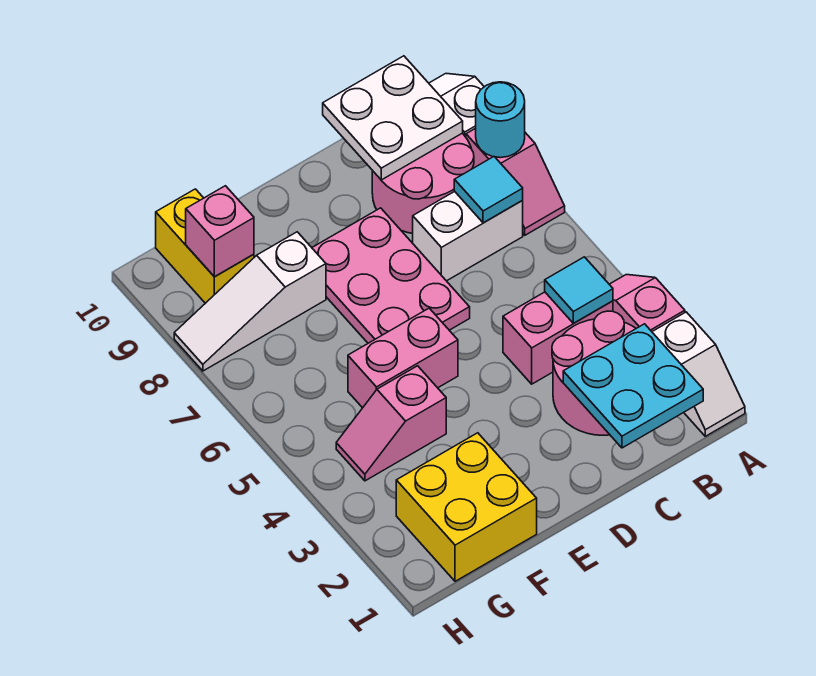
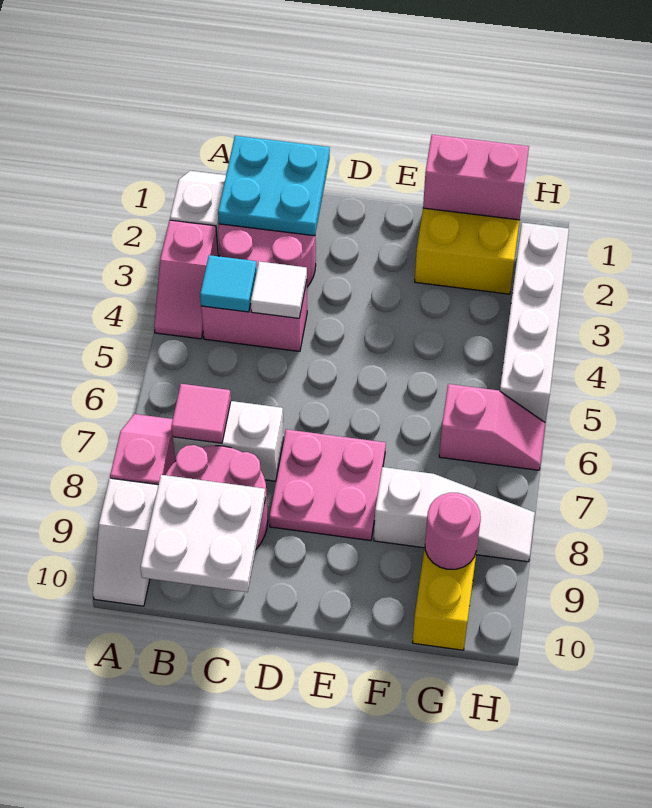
cyan 1x1 round brick [476,82,525,158] -> none
cyan 1x1 tile [454,157,523,223] -> pink 1x1 tile [171,384,231,443]
none -> white 1x1 tile [251,261,307,318]
pink 2x3 plate [312,208,470,343] -> pink 2x2 plate [269,429,386,541]
pink 1x2 brick [348,308,458,408] -> pink 1x2 brick moved to [423,135,529,220]
pink 1x2 slope [336,366,446,481] -> pink 1x2 slope moved to [439,384,545,470]
pink 1x1 brick [186,186,254,277] -> pink 1x1 round brick [425,493,481,569]
none -> white 1x4 brick [500,223,569,422]

